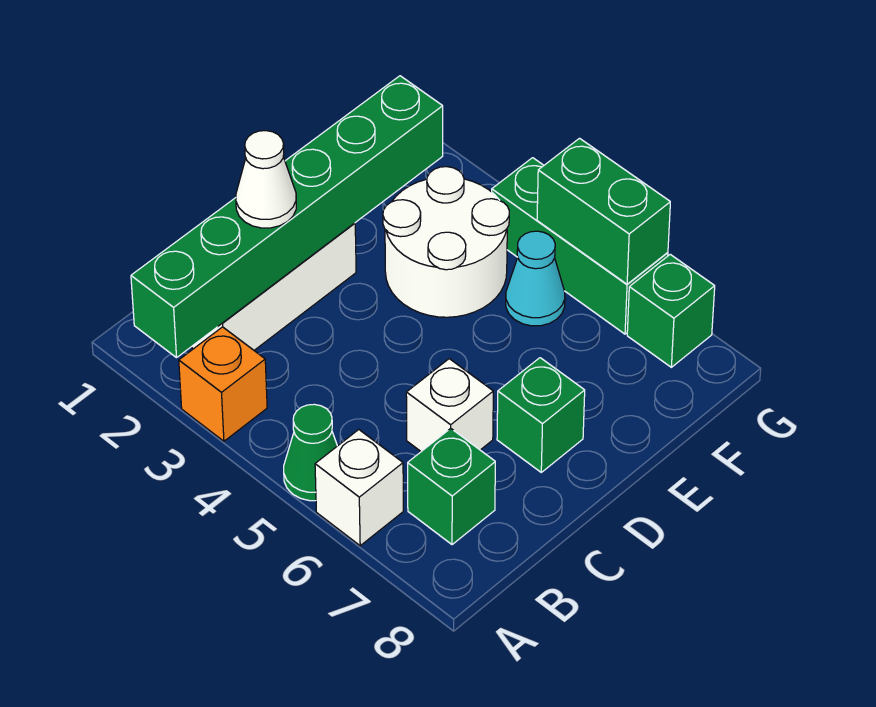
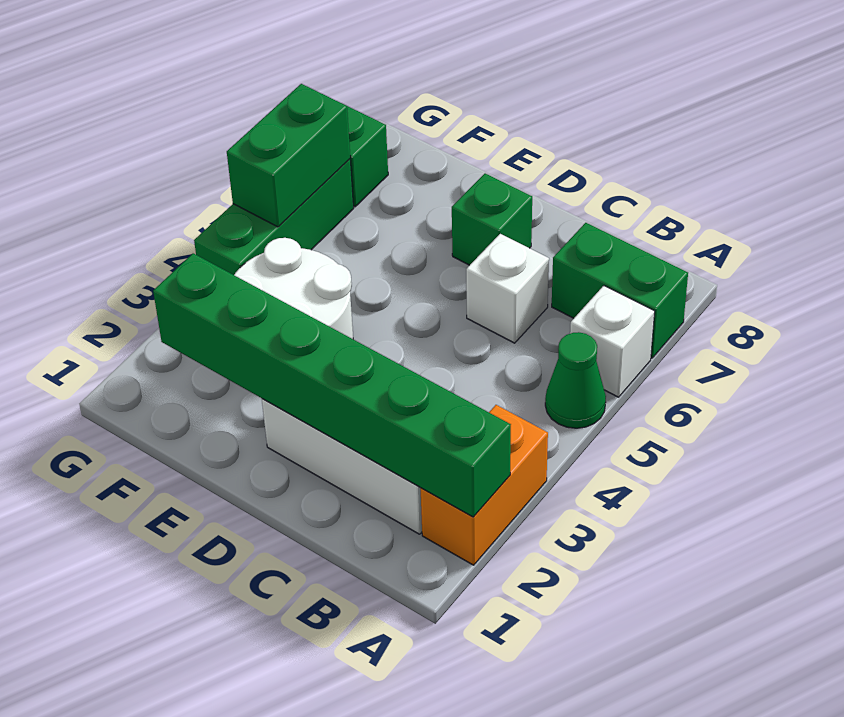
orange 1x1 brick [179,327,267,441] -> orange 1x2 brick [421,405,548,565]
green 1x1 brick [408,428,495,545] -> green 1x2 brick [552,223,688,358]
white 1x1 cone [236,131,296,228] -> none
cyan 1x1 cone [506,231,565,326] -> none

